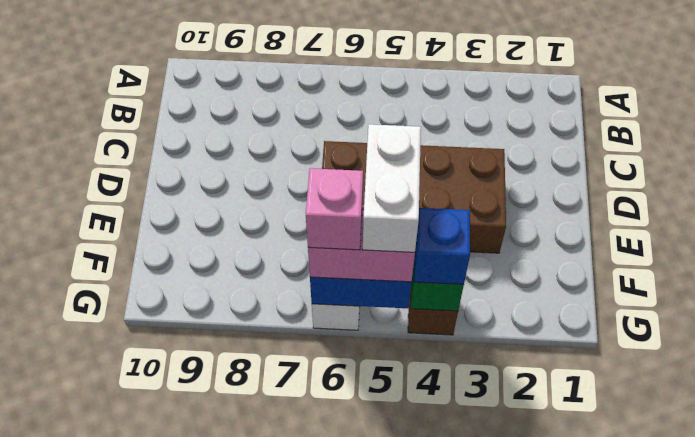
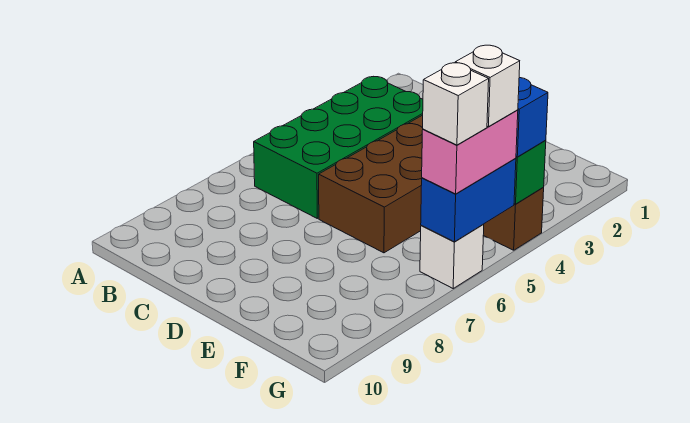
none -> green 2x4 brick [254,77,423,218]
white 1x2 brick [363,124,421,252] -> white 1x1 brick [455,45,520,127]
pink 1x1 brick [306,168,363,250] -> white 1x1 brick [423,63,489,145]

